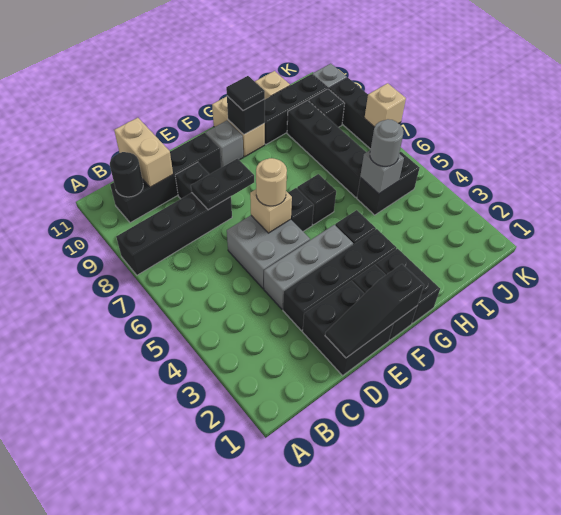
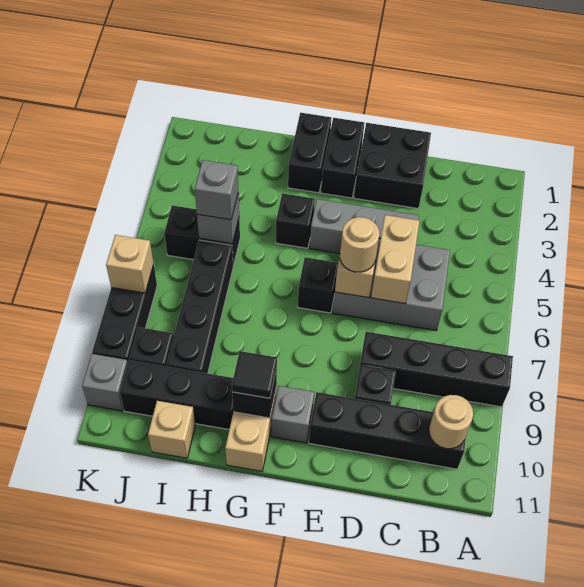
black 1x1 round brick [110,152,143,197] -> tan 1x1 round brick [429,395,473,449]
tan 1x2 brick [114,118,173,187] -> tan 1x2 brick moved to [371,215,419,304]
black 1x3 slope [325,264,424,358] -> none
black 1x4 brick [283,229,397,331] -> none
grey 2x2 brick [227,216,310,289] -> grey 2x3 brick [333,239,450,331]
black 1x2 plate [191,159,254,210] -> none
black 1x1 brick [297,174,336,225] -> none
grey 1x1 round brick [370,119,404,166] -> grey 1x1 brick [195,160,238,220]

